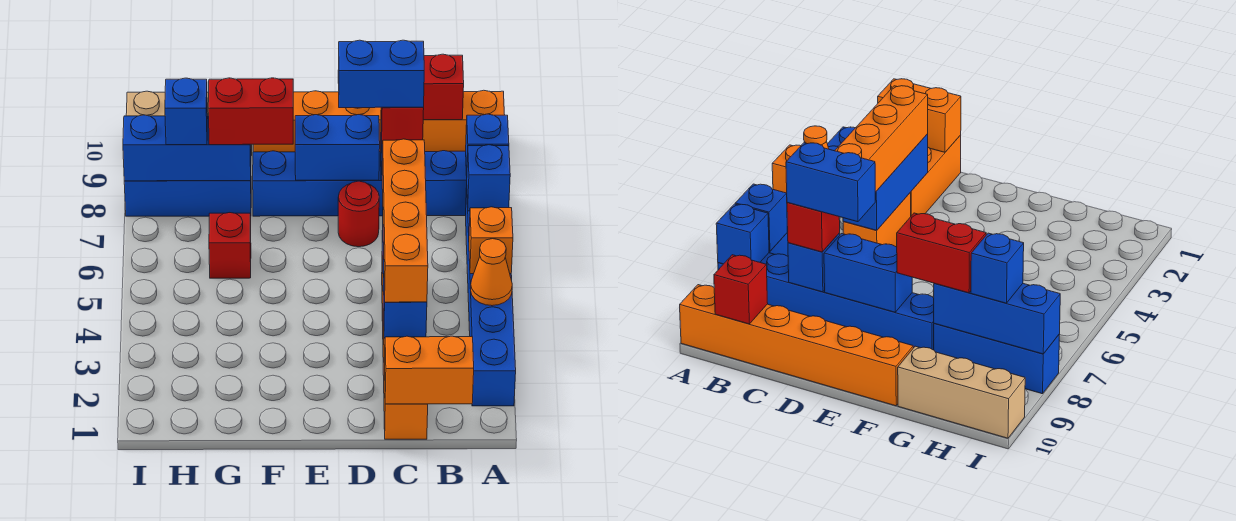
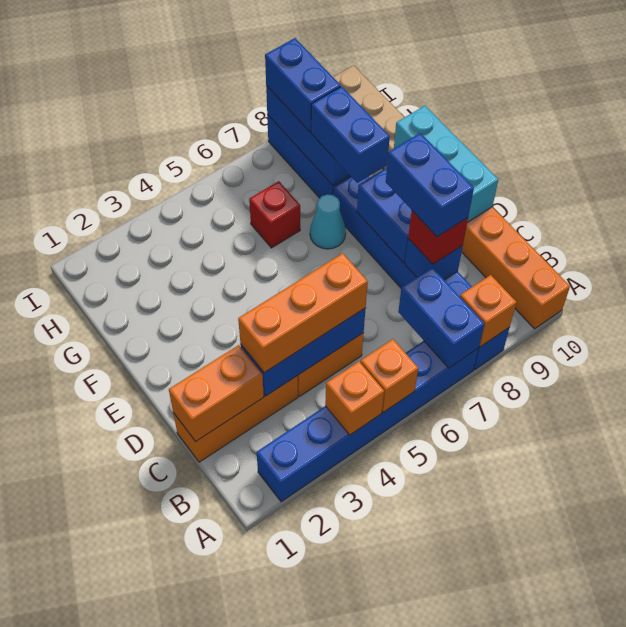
orange 1x1 cone [471,239,512,306] -> orange 1x1 brick [325,362,384,435]
blue 1x1 brick [467,145,510,211] -> blue 1x2 brick [398,267,485,368]
blue 1x1 brick [466,114,509,175] -> orange 1x1 brick [460,275,516,347]
orange 1x2 brick [385,336,474,404] -> orange 1x2 brick turned to [169,345,264,441]
red 1x1 brick [423,54,464,120] -> none
orange 1x4 brick [382,139,428,302] -> orange 1x3 brick [238,253,368,373]
red 1x1 round brick [338,181,379,247] -> none
none -> cyan 1x3 brick [394,106,498,223]
none -> cyan 1x1 cone [310,194,346,249]
red 1x2 brick [208,78,293,145] -> blue 1x2 brick [311,87,390,183]
blue 1x1 brick [165,78,208,145] -> blue 1x2 brick [265,38,341,132]

